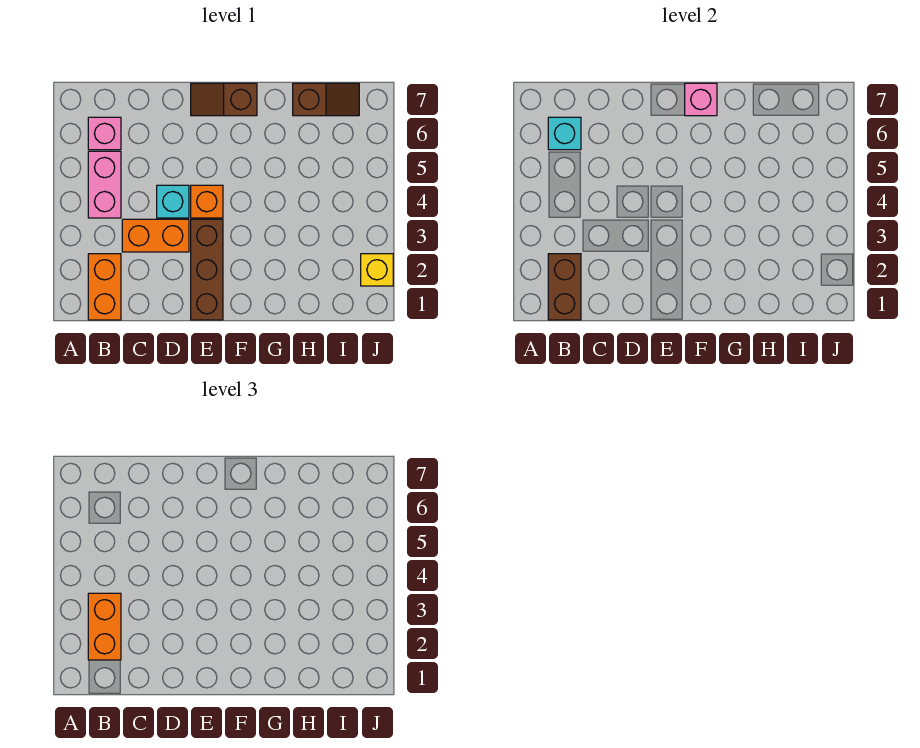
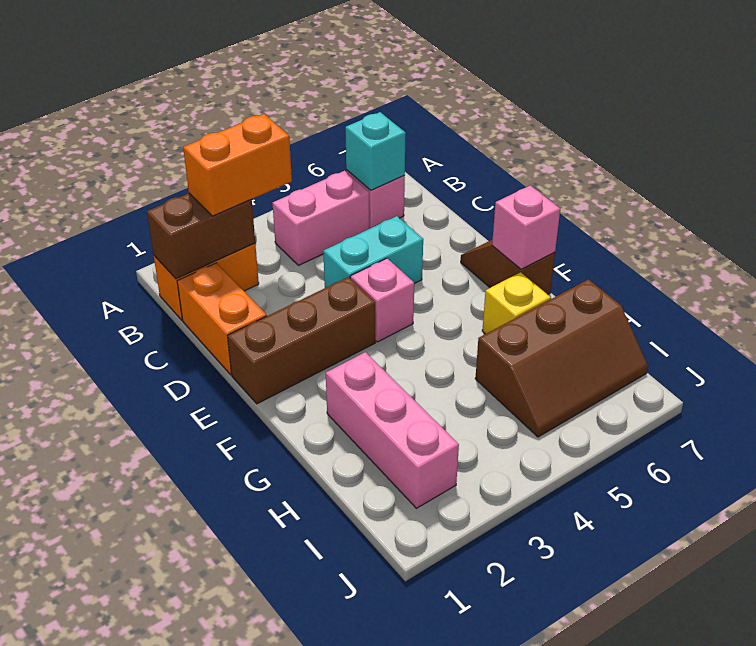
orange 1x2 brick [122,219,189,252] -> orange 1x2 brick moved to [177,263,267,375]
cyan 1x1 brick [157,185,189,218] -> cyan 1x2 brick [323,216,423,288]
orange 1x1 brick [191,185,223,218] -> pink 1x1 brick [350,258,414,342]
none -> pink 1x3 brick [326,352,459,508]
brown 1x2 slope [293,83,359,116] -> brown 2x3 slope [475,279,648,437]
yellow 1x1 brick [361,254,393,286] -> yellow 1x1 brick moved to [482,272,551,334]

